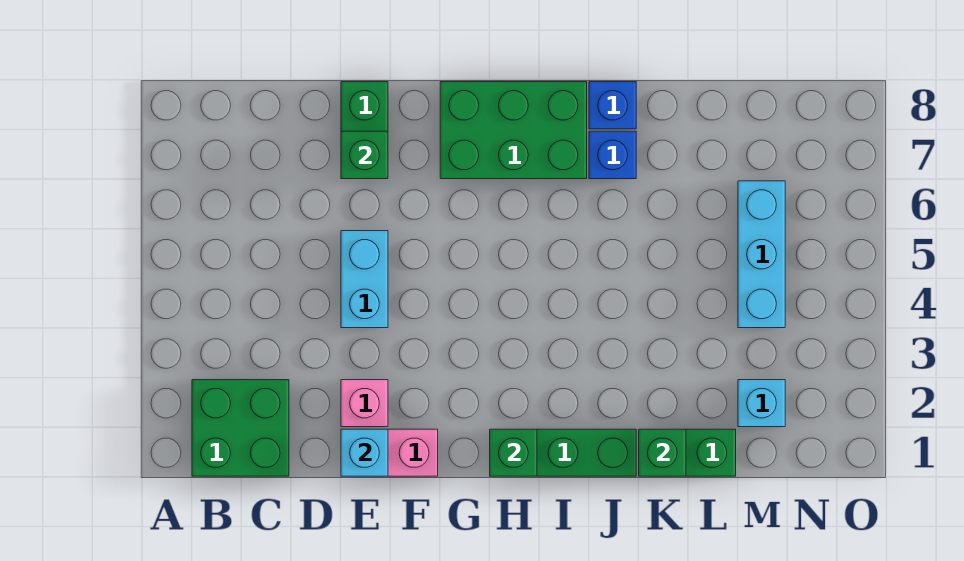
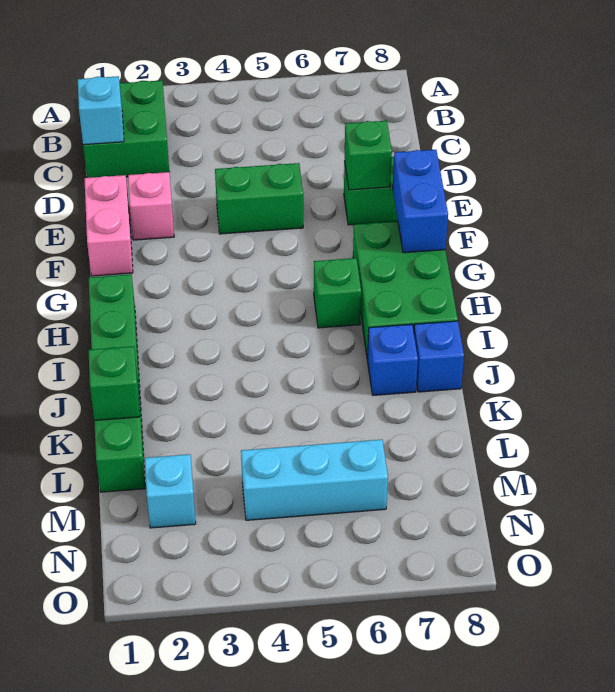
cyan 1x1 brick [341,429,388,476] -> cyan 1x1 brick moved to [78,76,124,145]
cyan 1x2 brick [341,231,388,328] -> green 1x2 brick [215,163,303,234]
none -> blue 1x2 brick [393,150,448,253]
green 1x1 brick [490,429,537,476] -> green 1x1 brick moved to [314,258,361,328]

